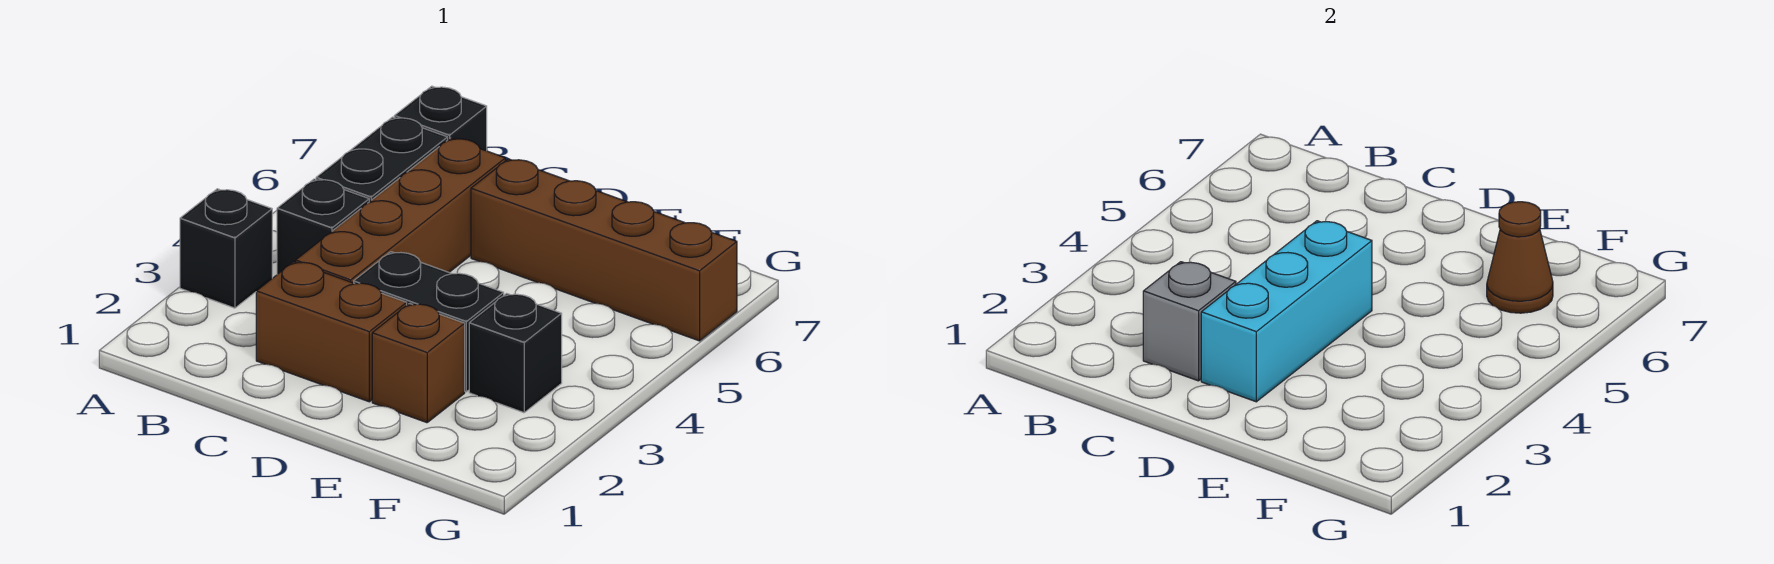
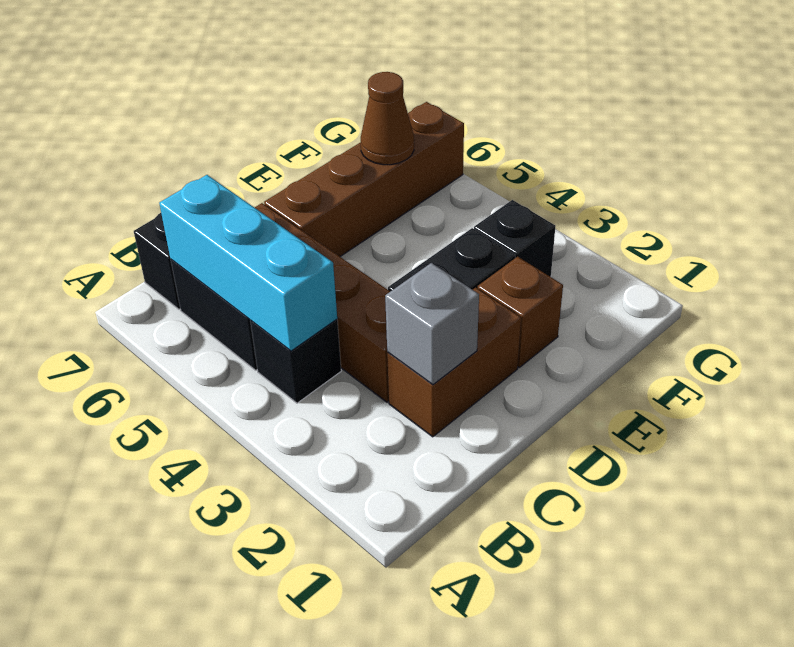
black 1x1 brick [180,189,272,308] -> none
cyan 1x3 brick [1201,221,1372,402] -> cyan 1x3 brick moved to [159,175,337,351]

